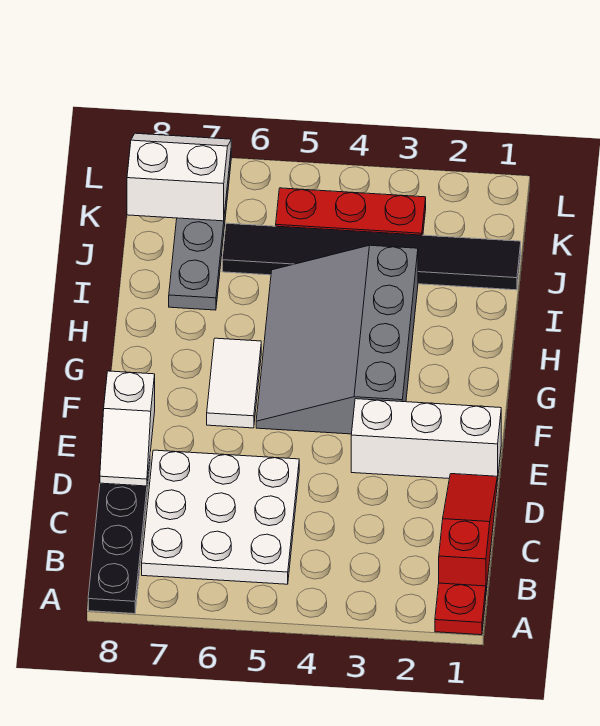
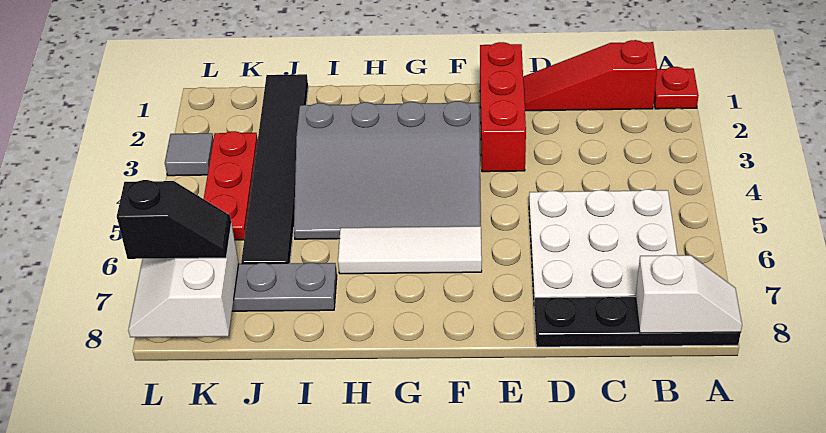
white 1x2 slope [100,371,155,486] -> white 1x2 slope moved to [636,255,742,333]
white 1x3 brick [351,399,501,481] -> red 1x3 brick [480,42,526,172]
white 1x2 tile [207,338,261,428] -> white 1x3 tile [338,226,482,274]
none -> black 1x2 slope [117,180,231,259]
none -> grey 1x1 tile [165,133,213,176]

